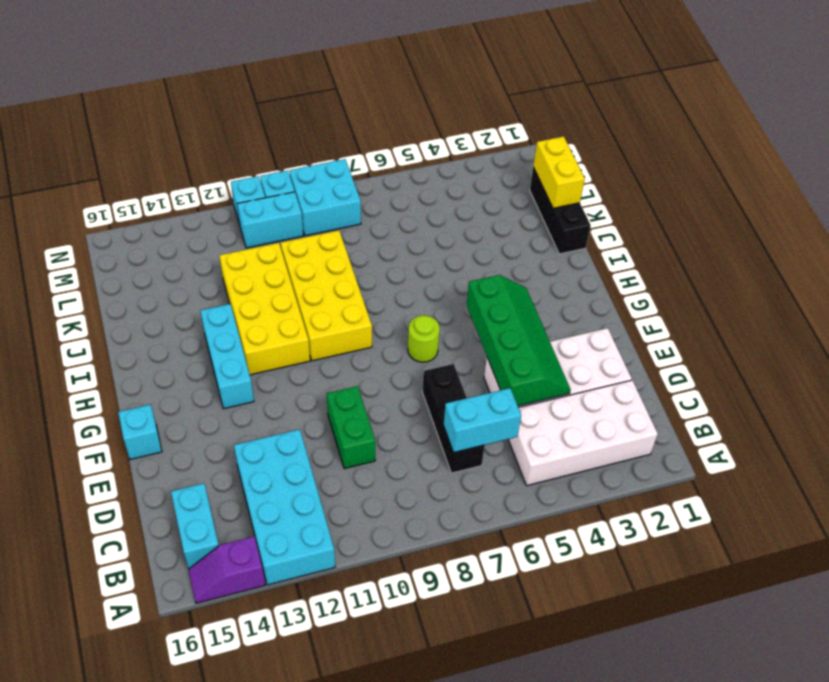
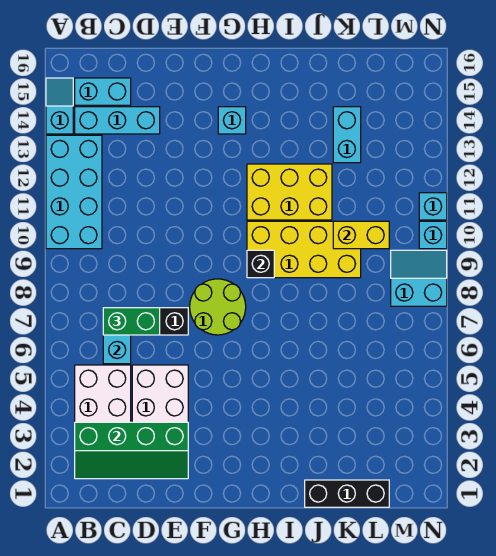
cyan 2x4 brick [234,429,335,585] -> cyan 2x4 brick turned to [46,135,102,249]
purple 1x2 slope [188,536,265,603] -> cyan 1x2 slope [46,78,73,134]
green 2x4 slope [467,275,571,406] -> green 2x4 slope moved to [75,422,188,479]
green 1x2 brick [327,386,375,469] -> green 1x2 brick moved to [103,308,160,335]
cyan 1x1 brick [118,405,162,460] -> cyan 1x1 brick moved to [218,107,246,134]
lime 1x1 round brick [408,315,440,362] -> lime 2x2 round brick [190,279,246,335]
cyan 1x3 brick [201,304,254,409] -> cyan 1x3 brick moved to [75,107,160,134]
none -> black 1x1 brick [247,250,274,278]
yellow 2x4 brick [219,243,310,375] -> yellow 2x3 brick [247,164,332,220]
yellow 1x2 brick [533,136,585,208] -> yellow 1x2 brick moved to [333,221,389,249]
cyan 2x2 brick [289,159,361,236] -> cyan 2x2 slope [391,250,447,306]
cyan 1x2 brick [237,192,303,248] -> cyan 1x2 brick moved to [333,107,361,163]

